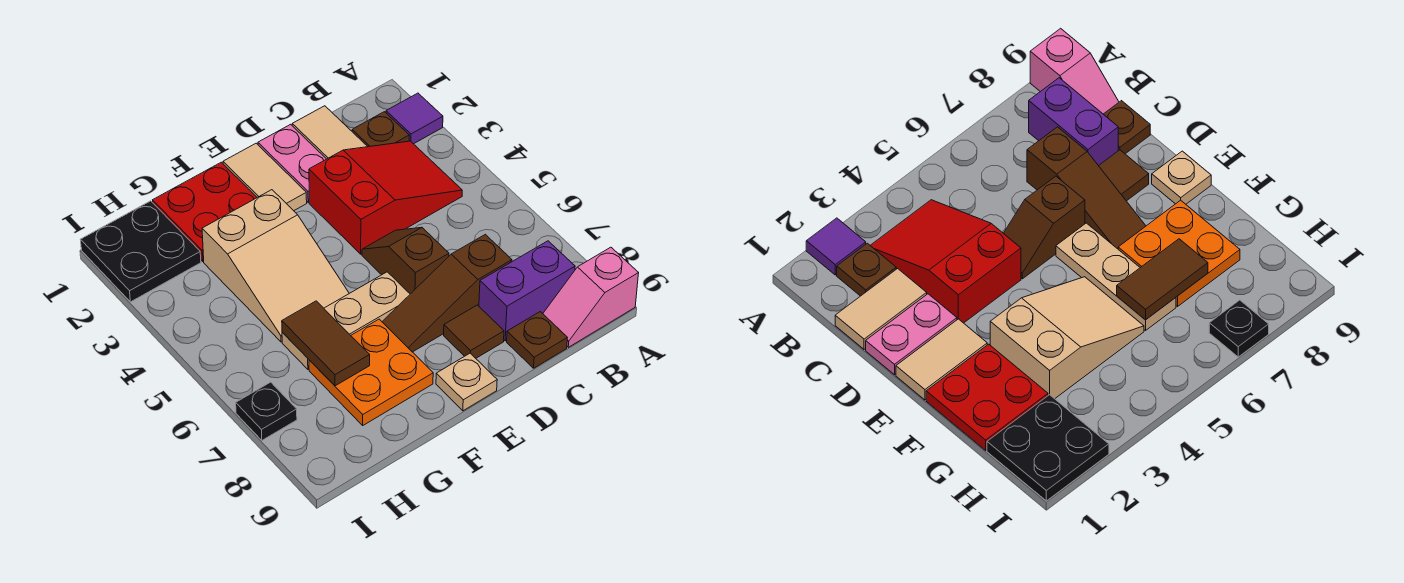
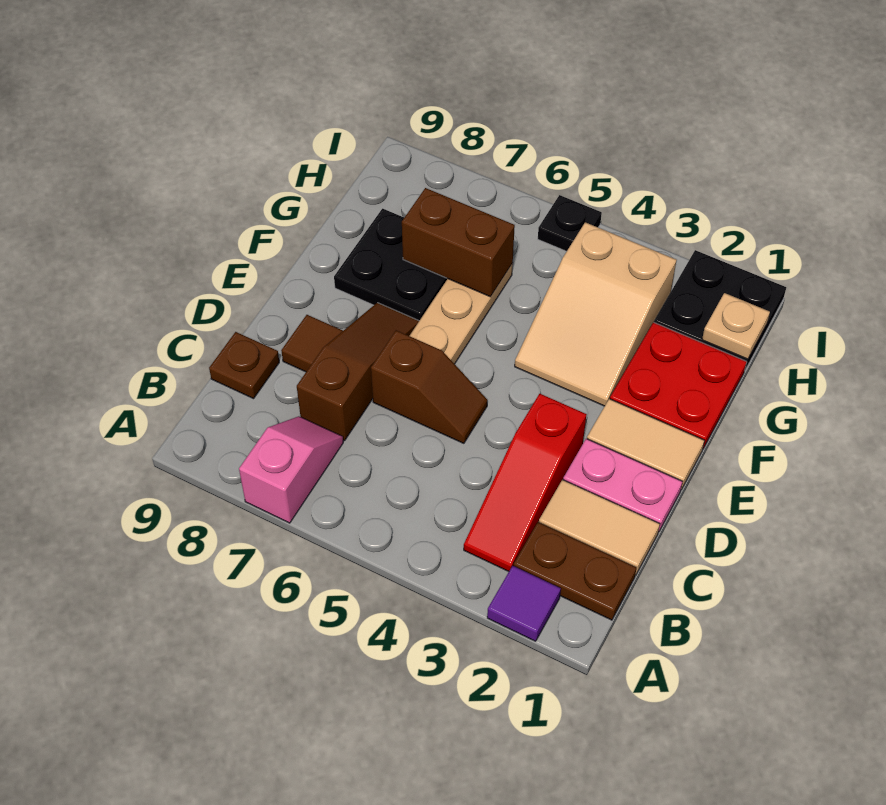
pink 1x2 slope [543,247,639,347] -> pink 1x2 slope moved to [239,416,343,523]
brown 1x1 plate [352,112,409,147] -> brown 1x2 plate [514,522,636,620]
red 2x3 slope [309,141,462,254] -> red 1x3 slope [464,394,587,571]
purple 1x2 brick [479,241,575,341] -> none
tan 1x1 plate [436,353,497,411] -> tan 1x1 plate moved to [702,293,770,359]
tan 2x3 slope [202,190,349,342] -> tan 2x3 slope turned to [515,222,677,406]
orange 2x2 plate [309,319,433,425] -> black 2x2 plate [334,209,447,321]
brown 1x2 tile [282,301,370,386] -> brown 1x2 brick [402,188,515,297]
black 1x1 plate [236,382,297,440] -> black 1x1 plate moved to [538,195,602,251]

